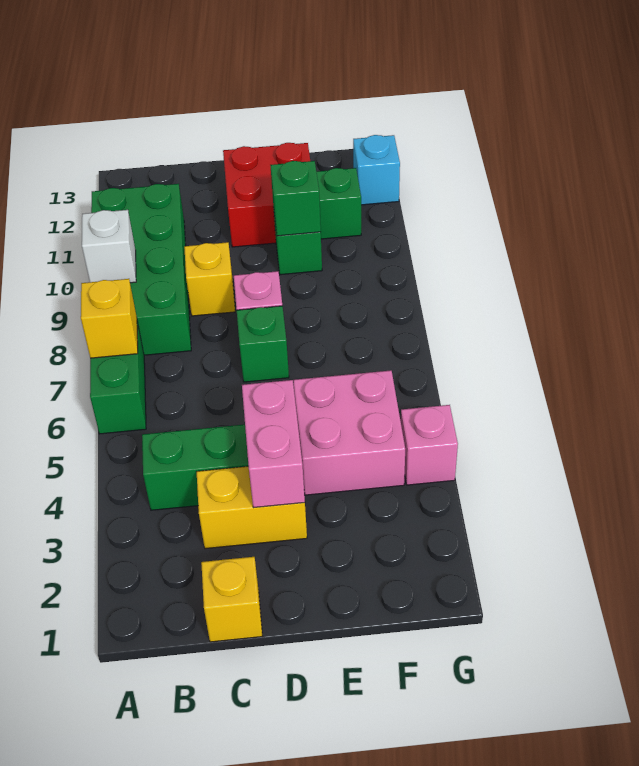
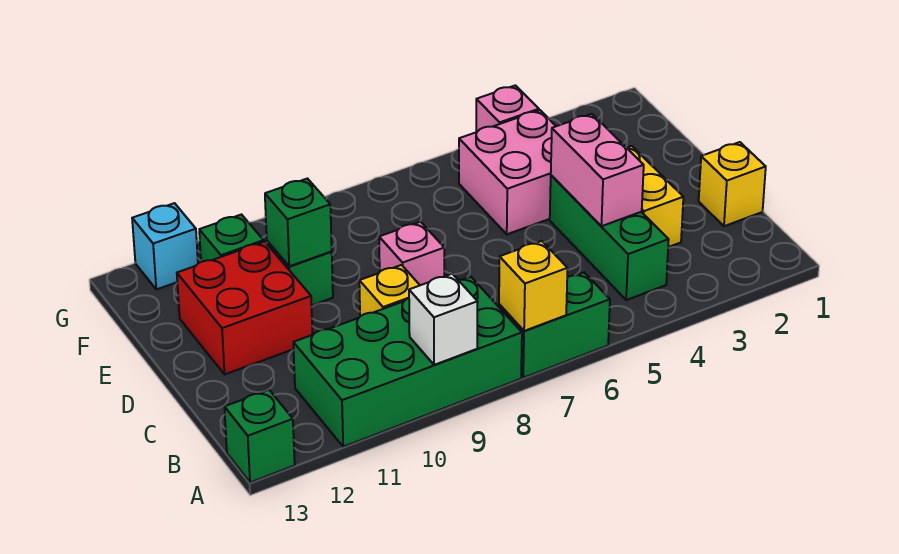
pink 1x2 brick [242,380,305,508] -> pink 1x2 brick turned to [551,114,644,226]
green 1x1 brick [237,306,289,382] -> green 1x1 brick moved to [224,390,295,483]

